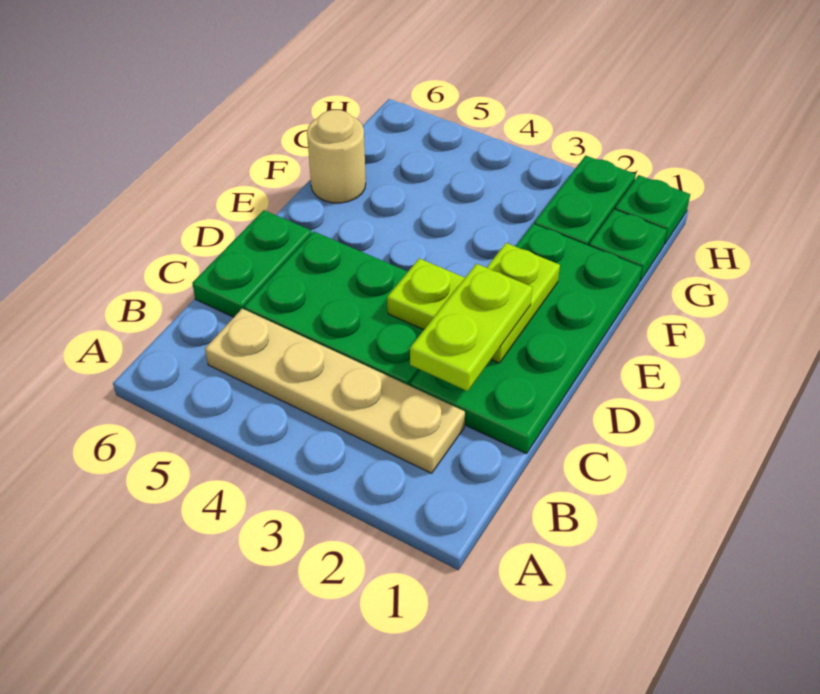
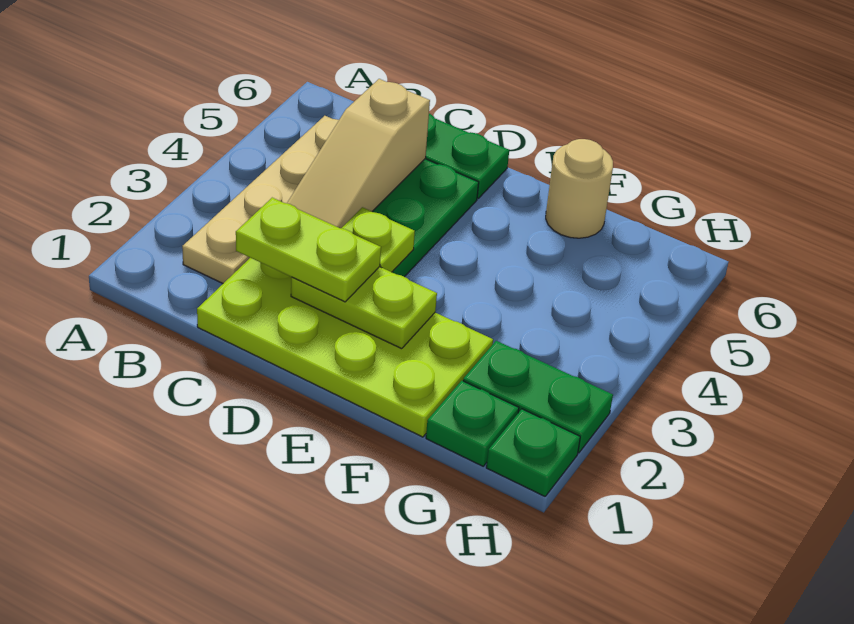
green 2x4 plate [410,224,642,454] -> lime 2x4 plate [197,258,493,437]
none -> tan 1x3 slope [287,79,430,228]

